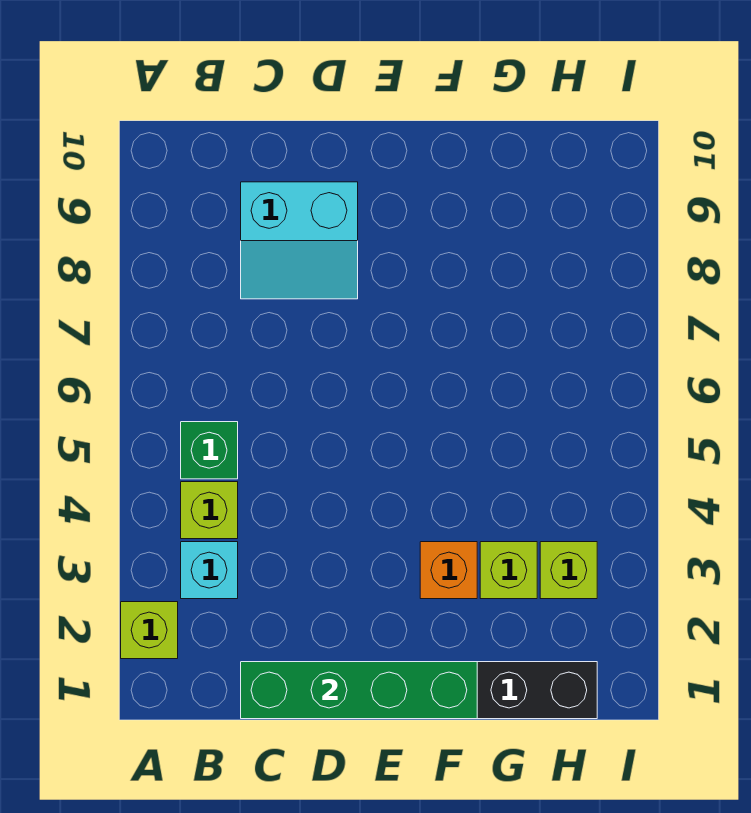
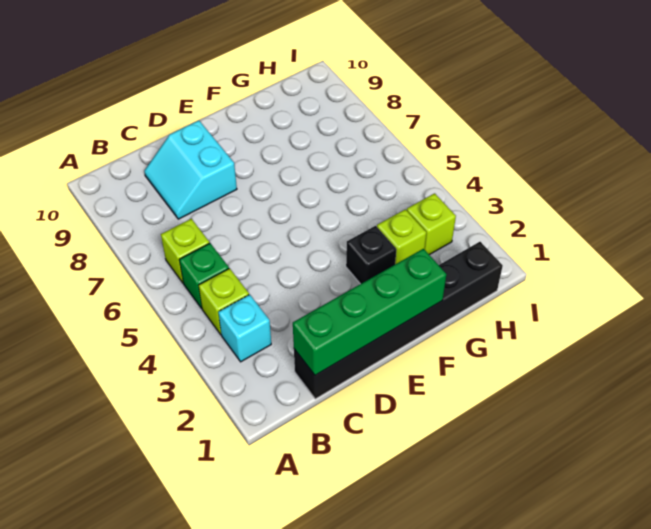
lime 1x1 brick [121,602,178,659] -> lime 1x1 brick moved to [161,219,209,283]
cyan 2x2 slope [241,182,358,299] -> cyan 2x2 slope turned to [144,120,237,219]
orange 1x1 brick [420,542,477,599] -> black 1x1 brick [346,226,397,284]

